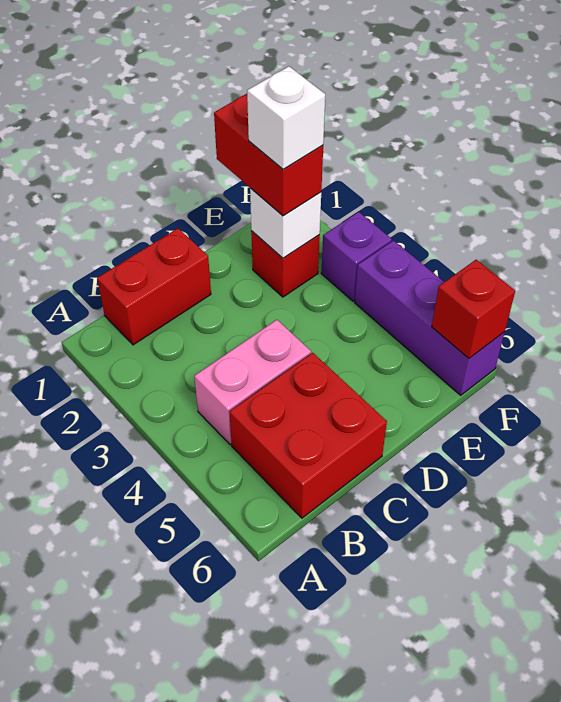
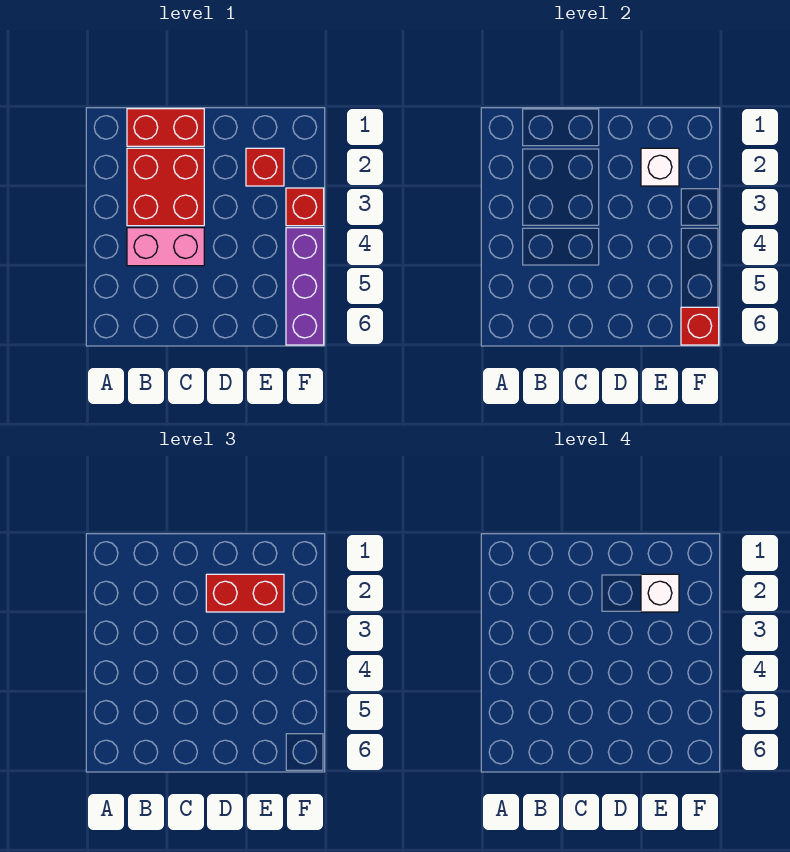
red 2x2 brick [230,353,387,518] -> red 2x2 brick moved to [127,148,204,226]
red 1x2 brick [214,94,323,216] -> red 1x2 brick turned to [206,574,284,612]
purple 1x1 brick [321,212,392,301] -> red 1x1 brick [286,188,324,226]

